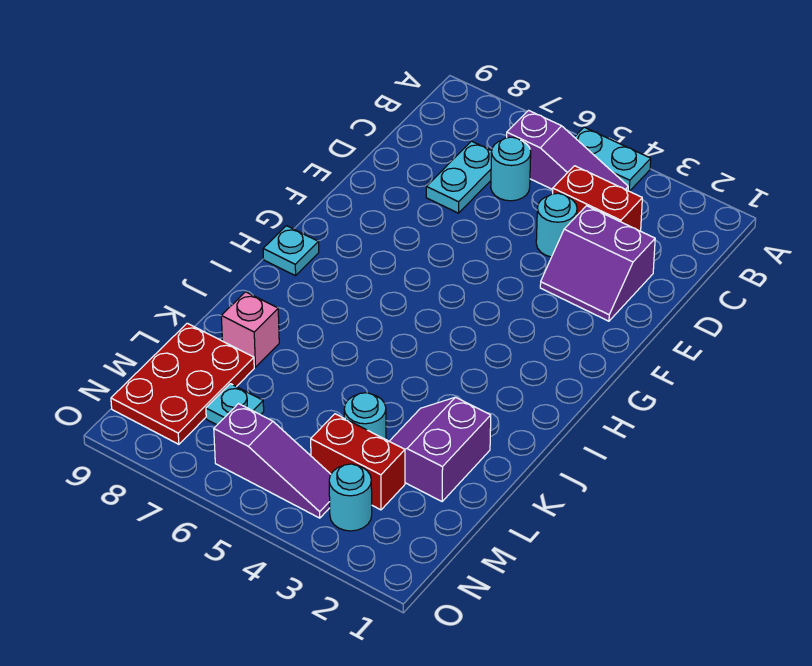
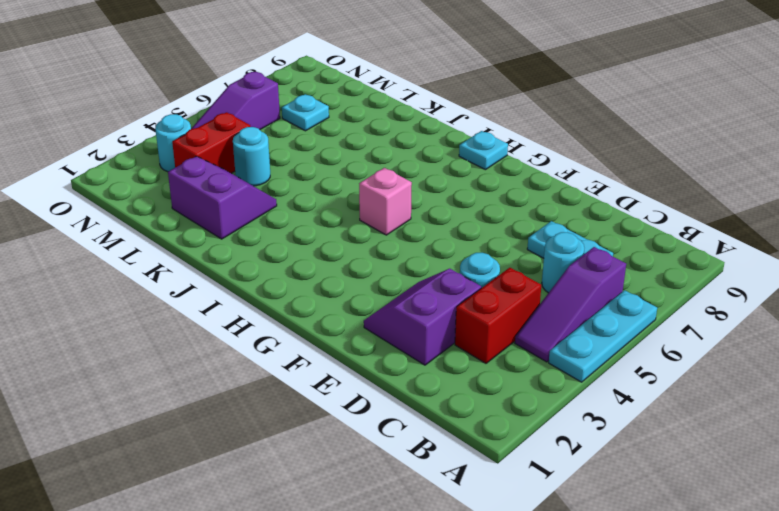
cyan 1x2 plate [575,127,651,191] -> cyan 1x3 plate [549,290,657,382]
pink 1x1 brick [221,292,279,367] -> pink 1x1 brick moved to [359,168,412,235]
red 2x3 plate [111,323,254,444] -> none

